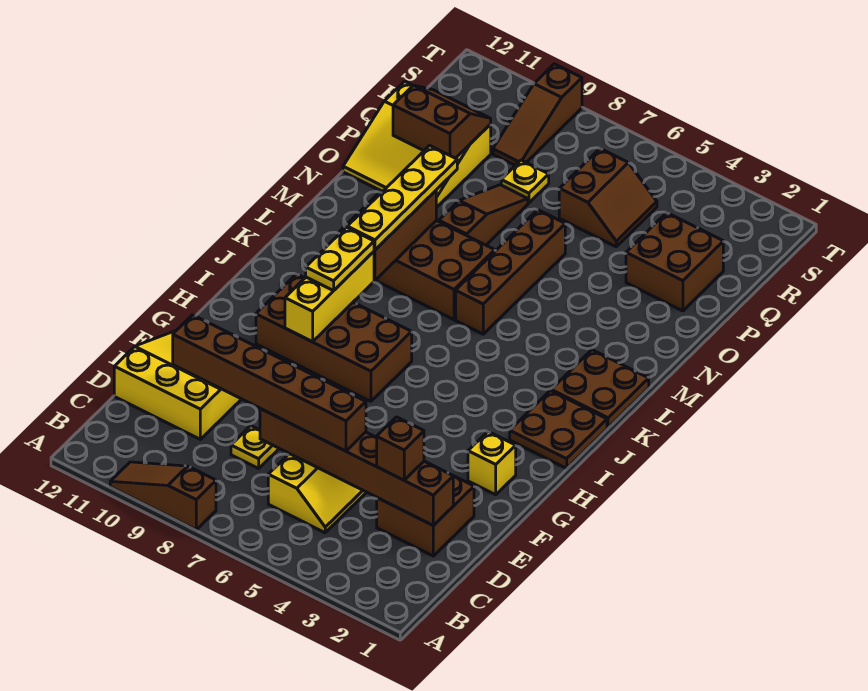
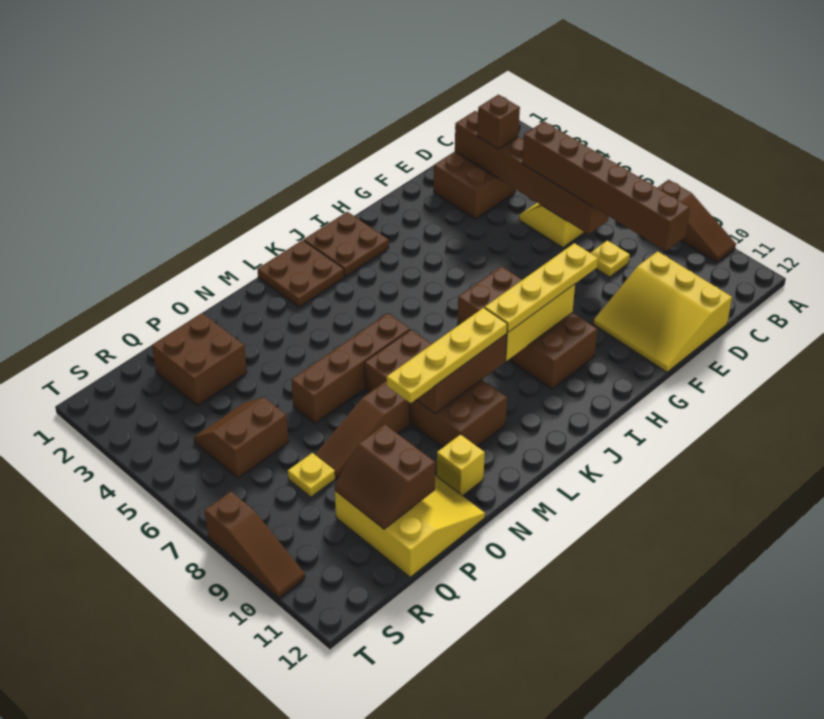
yellow 1x1 brick [468,432,516,495] -> yellow 1x1 brick moved to [437,434,485,496]
yellow 1x2 plate [306,227,374,291] -> yellow 1x4 plate [485,243,598,332]
brown 1x3 slope [493,64,582,165] -> brown 1x3 slope turned to [205,492,305,598]

